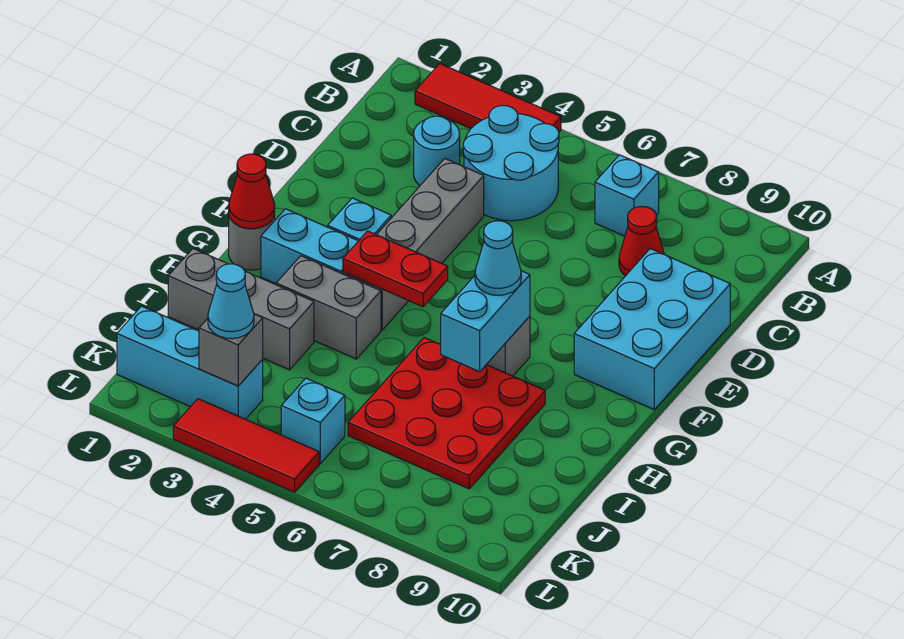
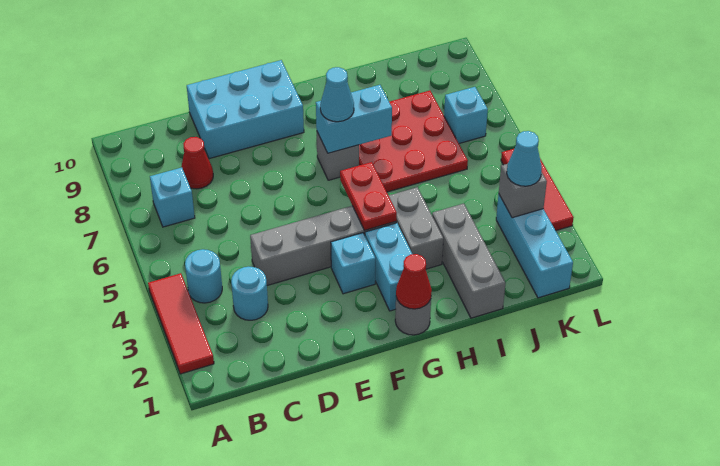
cyan 2x2 round brick [463,106,559,221] -> cyan 1x1 round brick [185,249,222,303]
cyan 1x1 brick [281,378,345,463] -> cyan 1x1 brick moved to [444,87,488,143]

